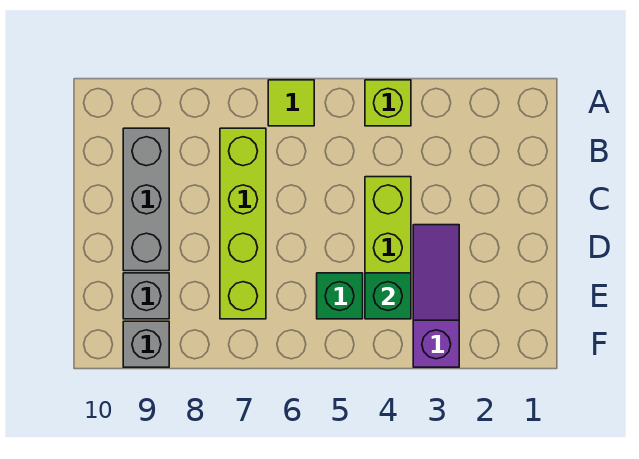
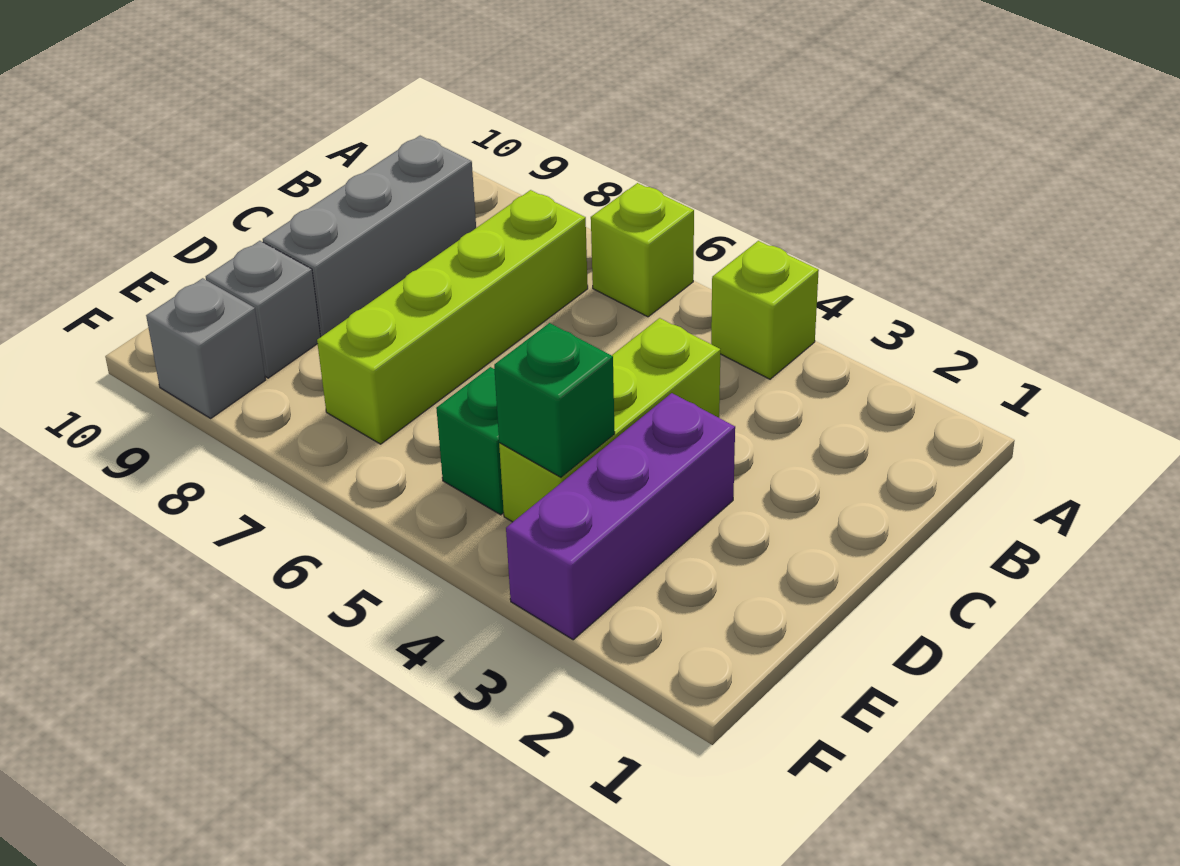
lime 1x1 tile [268,80,314,126] -> lime 1x1 brick [591,183,694,317]
purple 1x3 slope [413,225,459,367] -> purple 1x3 brick [506,393,735,640]

